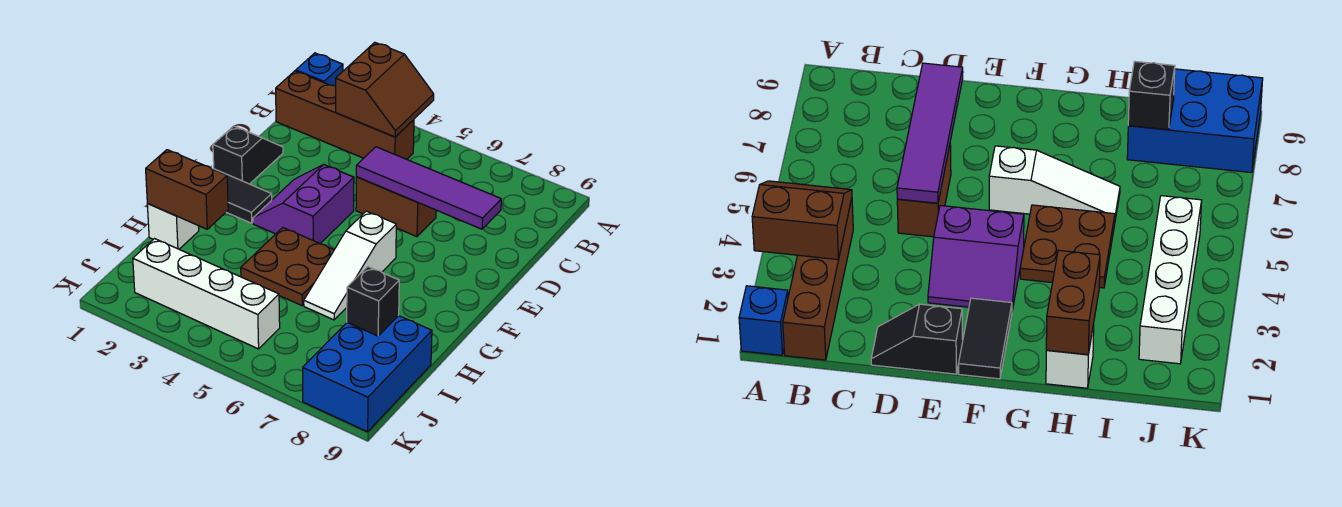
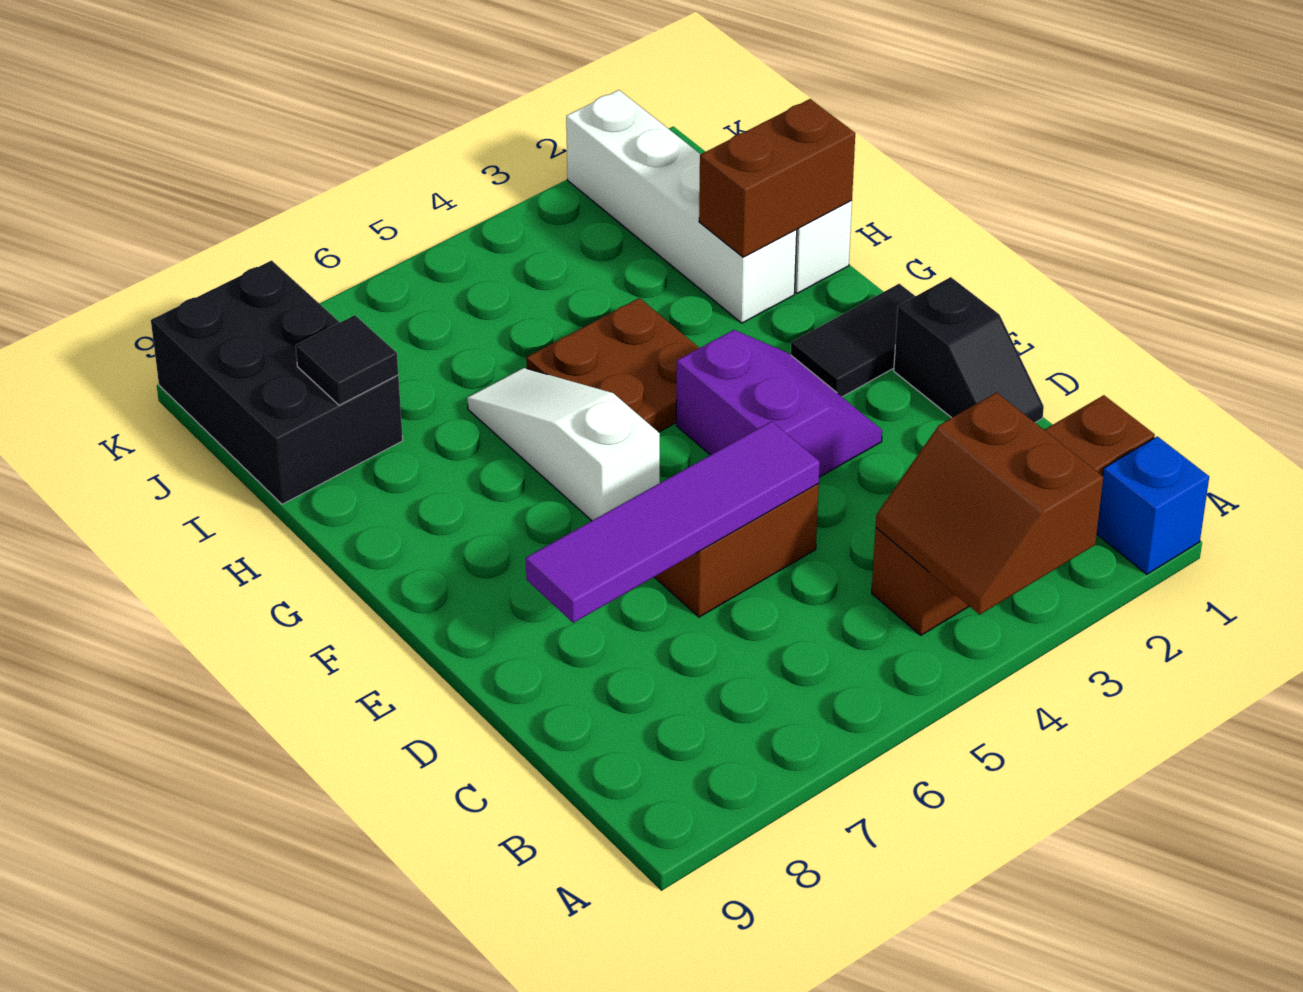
blue 2x3 brick [303,316,432,432] -> black 2x3 brick [151,261,403,504]
black 1x1 brick [347,267,399,336] -> black 1x1 tile [296,315,398,405]
white 1x4 brick [133,239,280,349] -> white 1x4 brick turned to [566,90,797,323]

